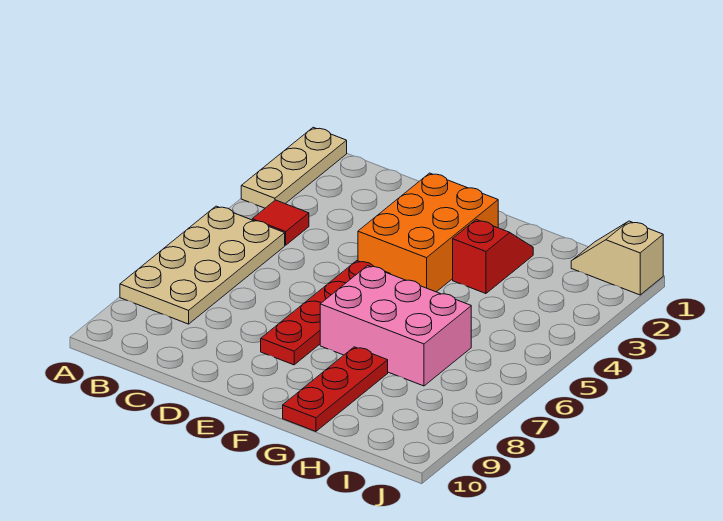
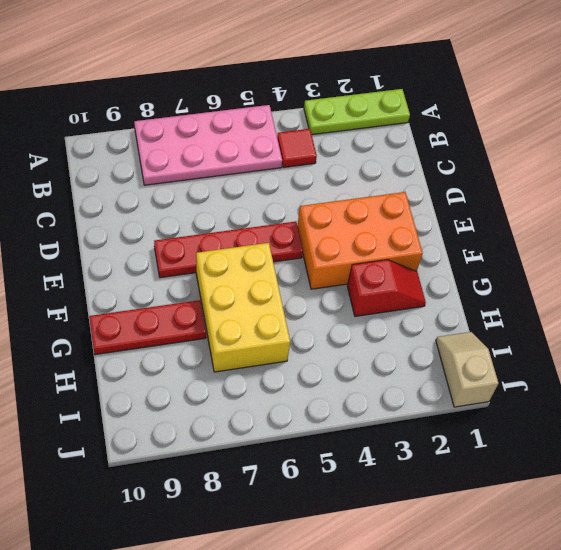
tan 1x3 plate [241,127,347,208] -> lime 1x3 plate [304,89,410,135]
tan 2x4 plate [120,206,285,324] -> pink 2x4 plate [134,105,282,185]
pink 2x3 brick [320,266,471,386] -> yellow 2x3 brick [196,243,290,372]

